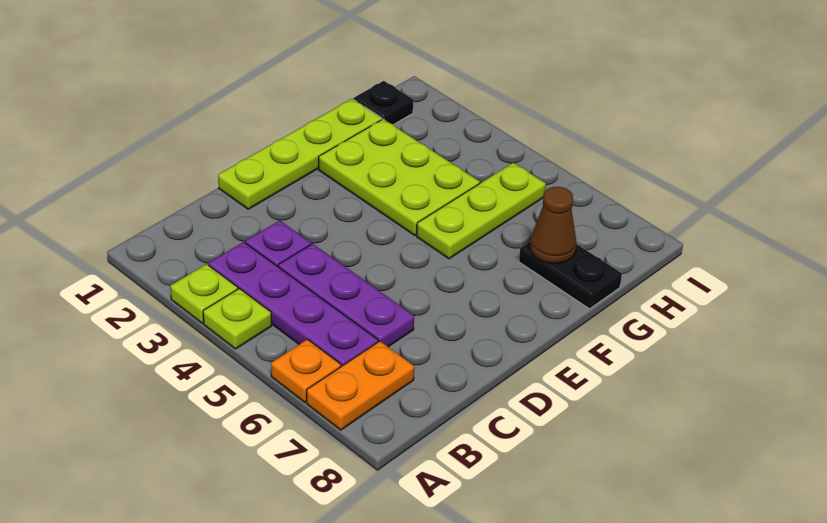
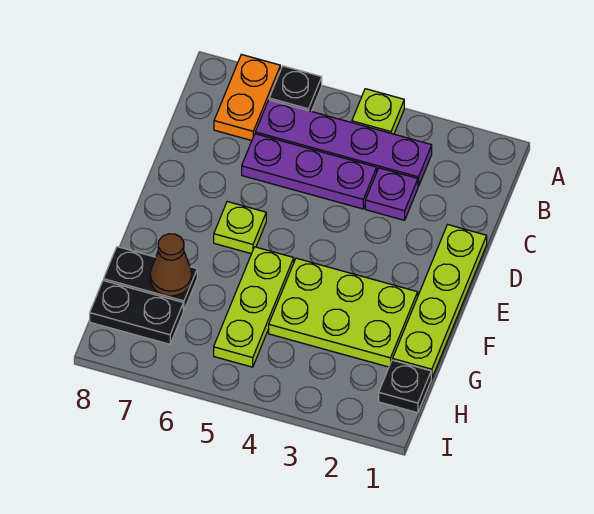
lime 1x1 plate [170,264,238,323] -> lime 1x1 plate moved to [214,202,266,254]
orange 1x1 plate [271,339,341,402] -> black 1x1 plate [269,66,322,111]
none -> black 1x2 plate [90,280,183,344]

